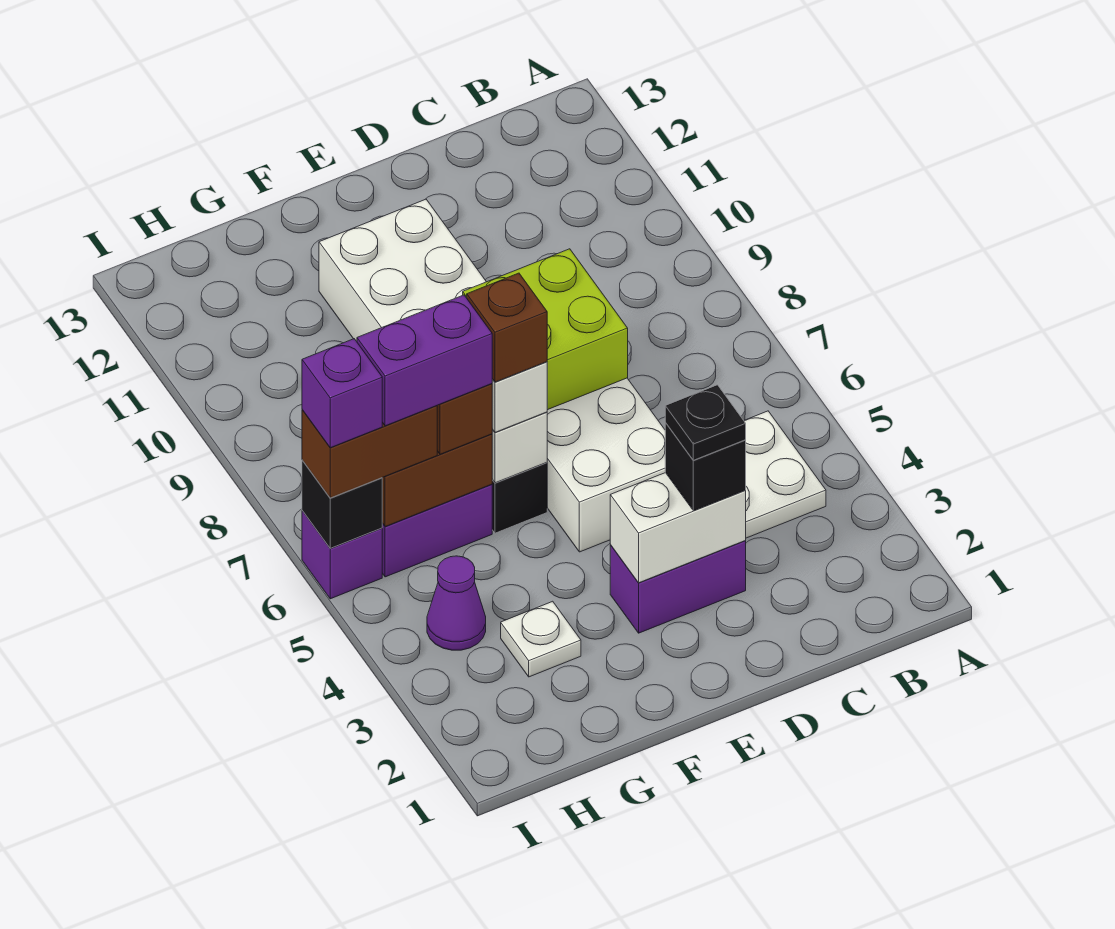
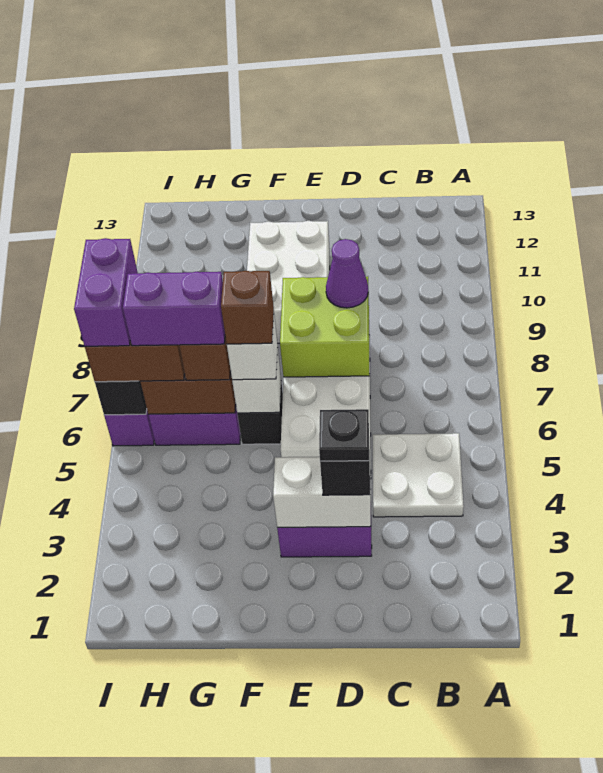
white 1x1 plate [501,601,581,677] -> none
purple 1x1 cone [427,556,486,650] -> purple 1x1 cone moved to [326,239,368,308]
purple 1x1 brick [302,339,382,448] -> purple 1x2 brick [74,238,138,346]

